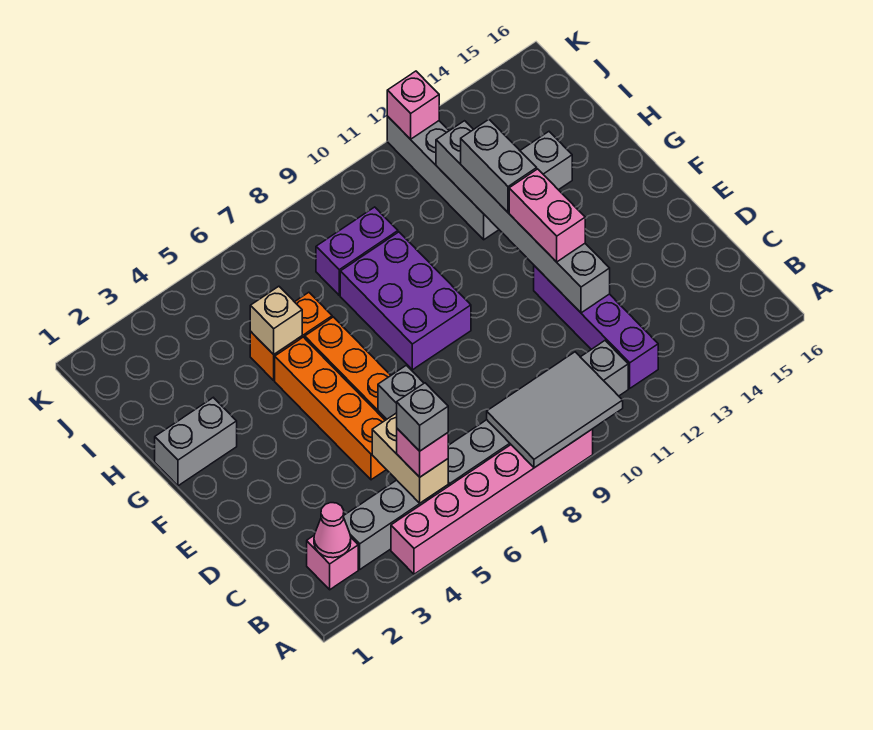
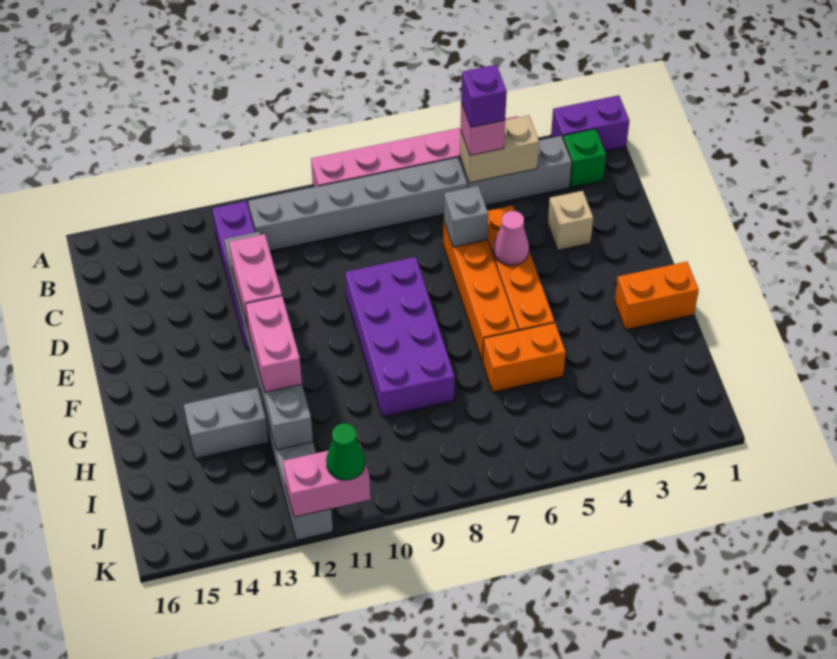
grey 2x3 tile [487,352,623,468] -> none
pink 1x1 brick [307,536,358,590] -> green 1x1 brick [563,129,606,188]
pink 1x1 cone [314,503,351,558] -> pink 1x1 cone moved to [493,211,529,265]
tan 1x2 brick [372,413,448,503] -> tan 1x2 brick turned to [460,115,539,183]
grey 1x1 brick [397,383,448,451] -> purple 1x1 brick [461,65,507,127]
purple 2x3 brick [340,232,471,370] -> purple 2x4 brick [345,257,455,417]
grey 1x2 brick [155,398,237,486] -> orange 1x2 brick [615,262,699,330]
grey 1x2 brick [461,119,537,212] -> pink 1x2 brick [245,296,302,392]
tan 1x1 brick [250,286,302,355] -> tan 1x1 brick moved to [548,191,593,250]
purple 1x2 brick [316,207,398,295] -> purple 1x2 brick moved to [551,95,629,151]
none -> green 1x1 cone [326,423,365,480]
pink 1x1 brick [387,71,439,139] -> pink 1x2 brick [283,445,370,517]

